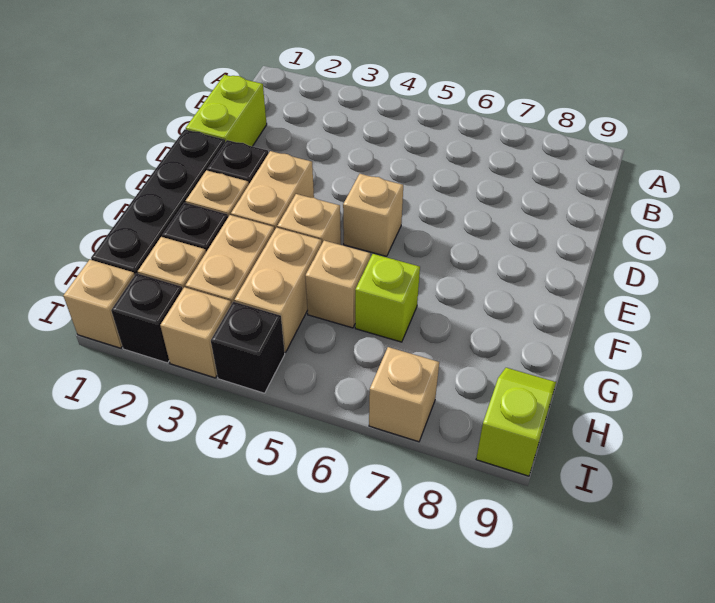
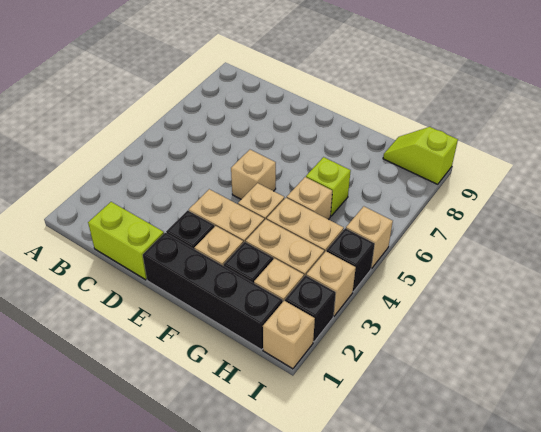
tan 1x1 brick [369,347,439,442] -> tan 1x1 brick moved to [346,206,393,268]

